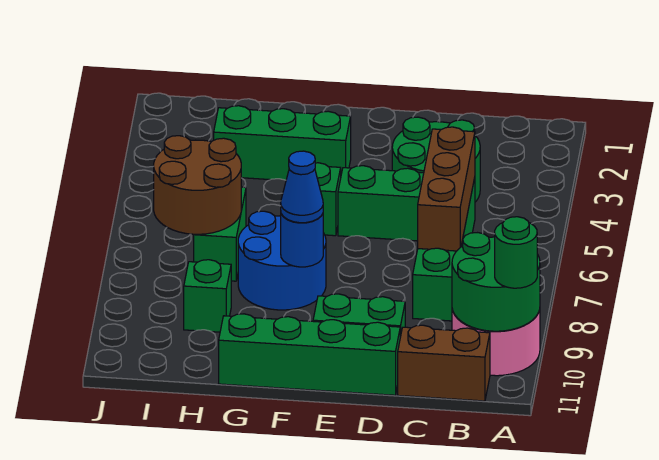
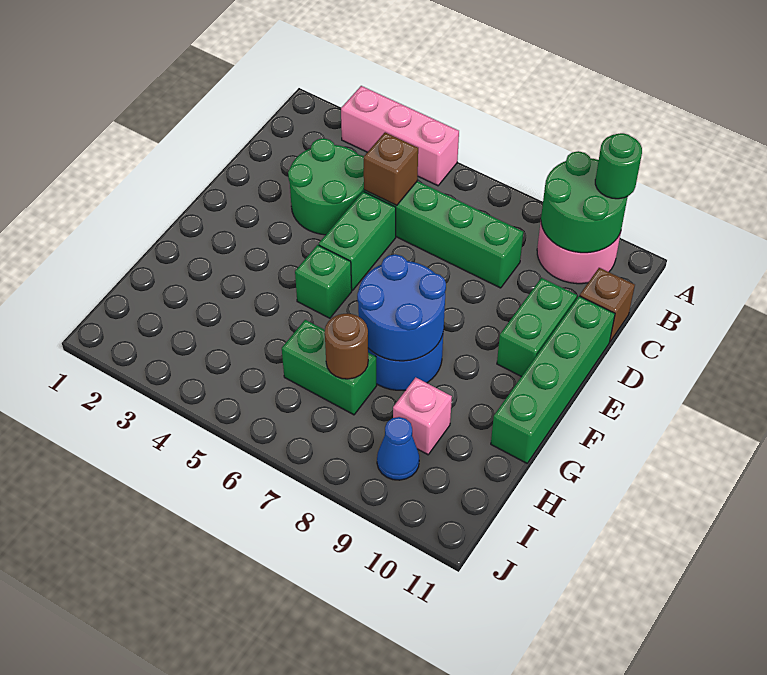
none -> pink 1x3 brick [341,86,459,186]
brown 1x2 brick [398,325,490,401] -> brown 1x1 brick [580,268,635,341]
brown 1x3 brick [418,127,475,251] -> brown 1x1 brick [364,132,418,206]
green 1x3 brick [214,106,351,180] -> none
blue 1x1 round brick [281,214,323,267] -> blue 2x2 round brick [357,254,446,361]
blue 1x1 cone [281,151,323,223] -> blue 1x1 cone moved to [377,417,419,480]
brown 2x2 round brick [154,136,241,234] -> brown 1x1 round brick [325,314,368,379]
green 1x1 brick [184,260,231,332] -> pink 1x1 brick [393,377,452,455]

